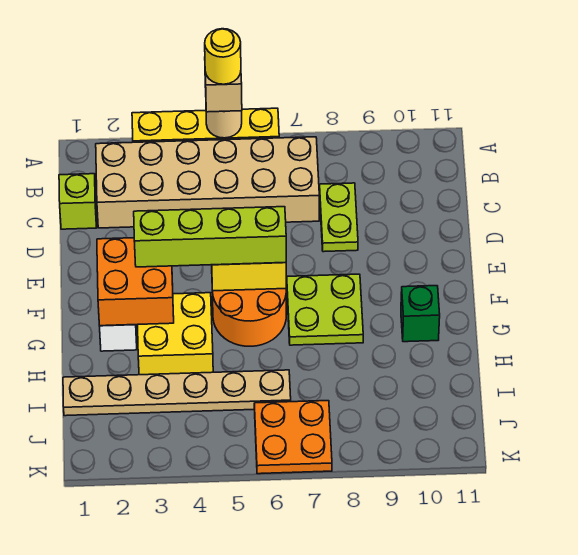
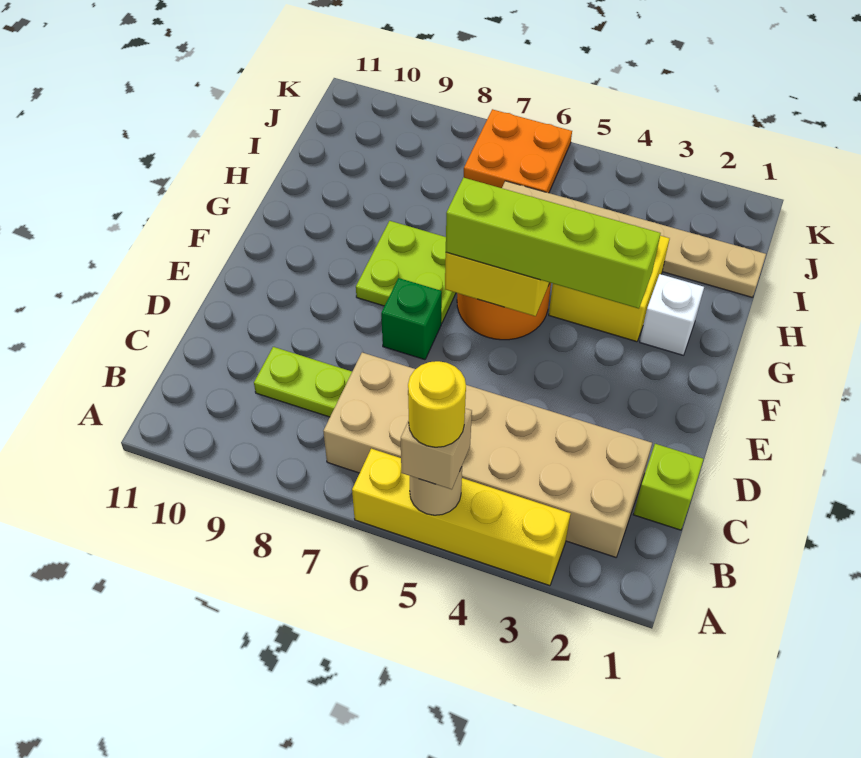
lime 1x2 plate [320,183,358,252] -> lime 1x2 plate turned to [254,347,352,417]
orange 2x2 brick [97,238,174,326] -> none
green 1x1 brick [401,286,440,342] -> green 1x1 brick moved to [381,278,442,360]

